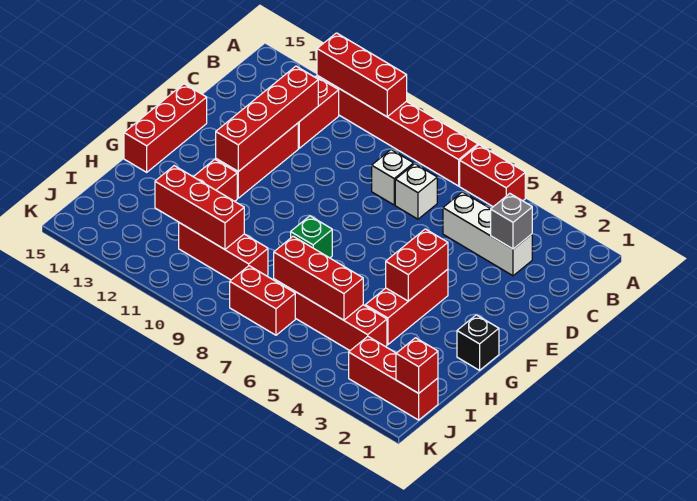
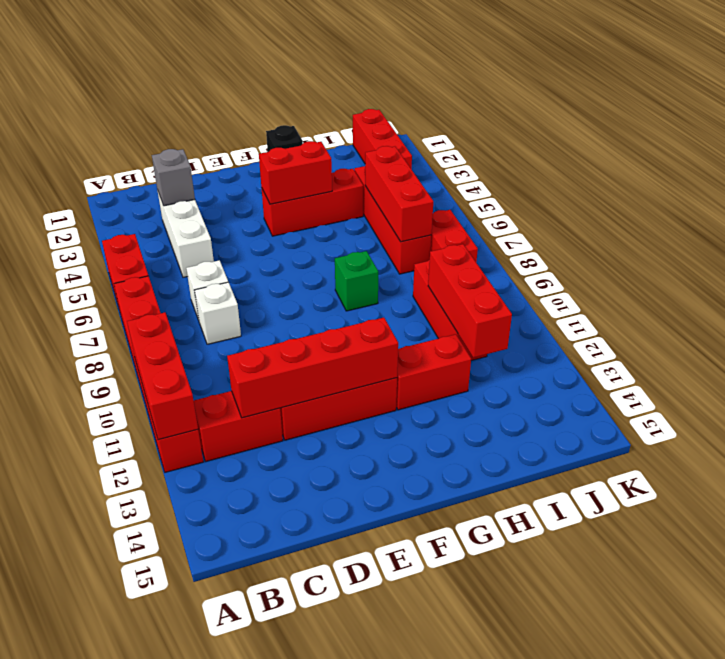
red 1x3 brick [124,84,207,172] -> none
red 1x1 brick [396,338,438,393] -> none

